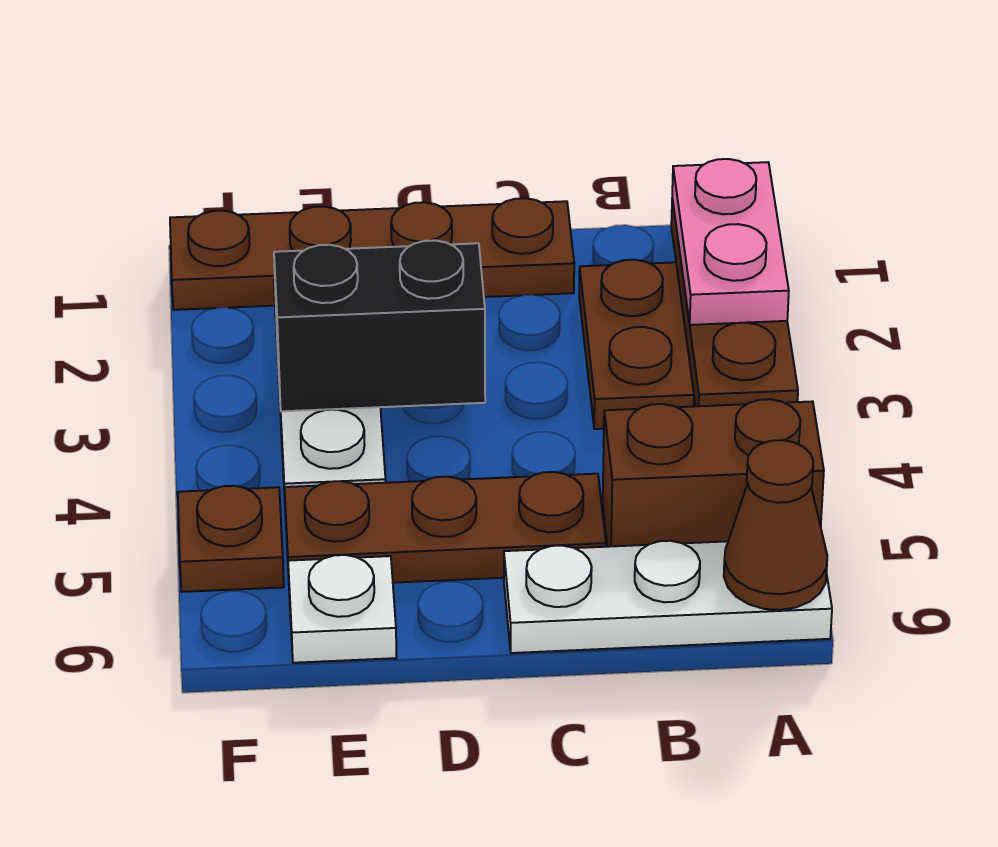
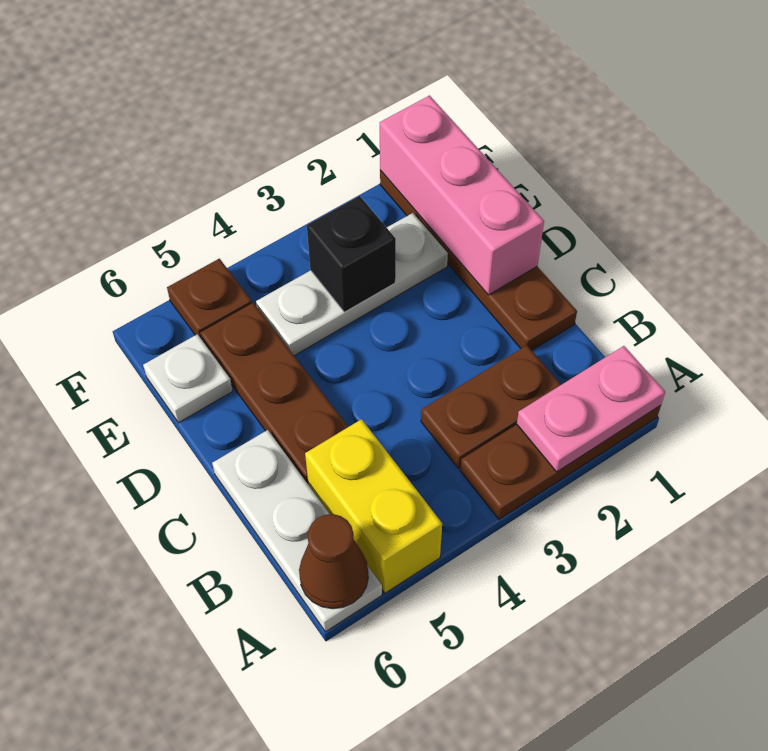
brown 1x2 brick [603,399,824,547] -> yellow 1x2 brick [305,419,442,593]
none -> pink 1x3 brick [380,96,544,295]
black 1x2 brick [274,240,485,411] -> black 1x1 brick [307,196,396,312]

